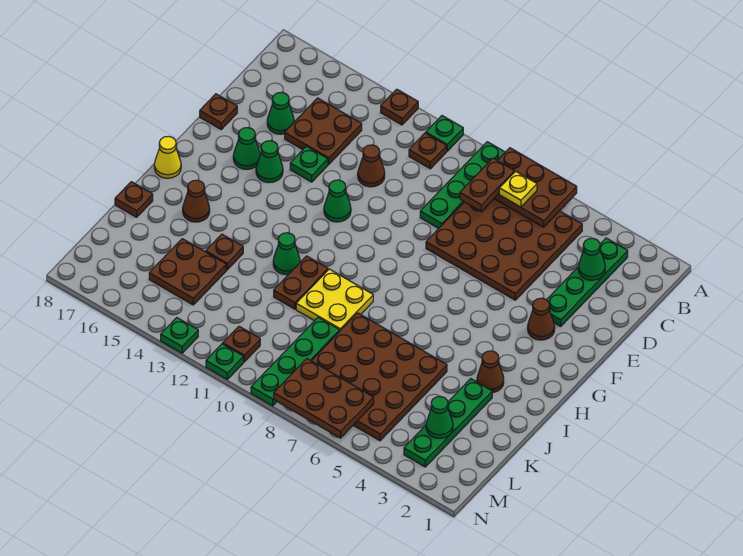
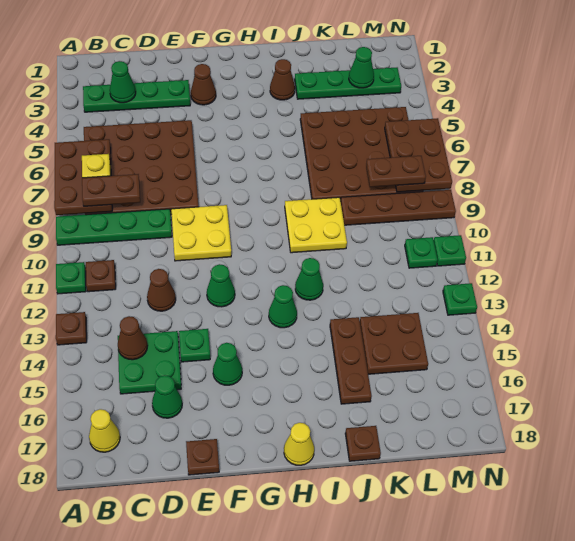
none -> yellow 1x1 cone [89,409,120,452]
brown 2x2 plate [285,98,362,164] -> green 2x2 plate [118,331,181,394]
none -> yellow 2x2 plate [171,205,231,261]
green 1x1 cone [233,128,260,169] -> green 1x1 cone moved to [269,285,297,328]
brown 1x2 plate [274,256,328,309] -> brown 1x2 plate moved to [366,156,426,187]
brown 1x1 cone [183,180,210,222] -> brown 1x1 cone moved to [118,316,148,360]
brown 1x1 plate [206,234,243,270] -> brown 1x3 plate [330,317,372,404]
green 1x4 plate [251,318,340,406] -> brown 1x4 plate [341,190,456,225]
brown 1x1 plate [223,326,260,362] -> green 1x1 plate [405,237,438,268]

